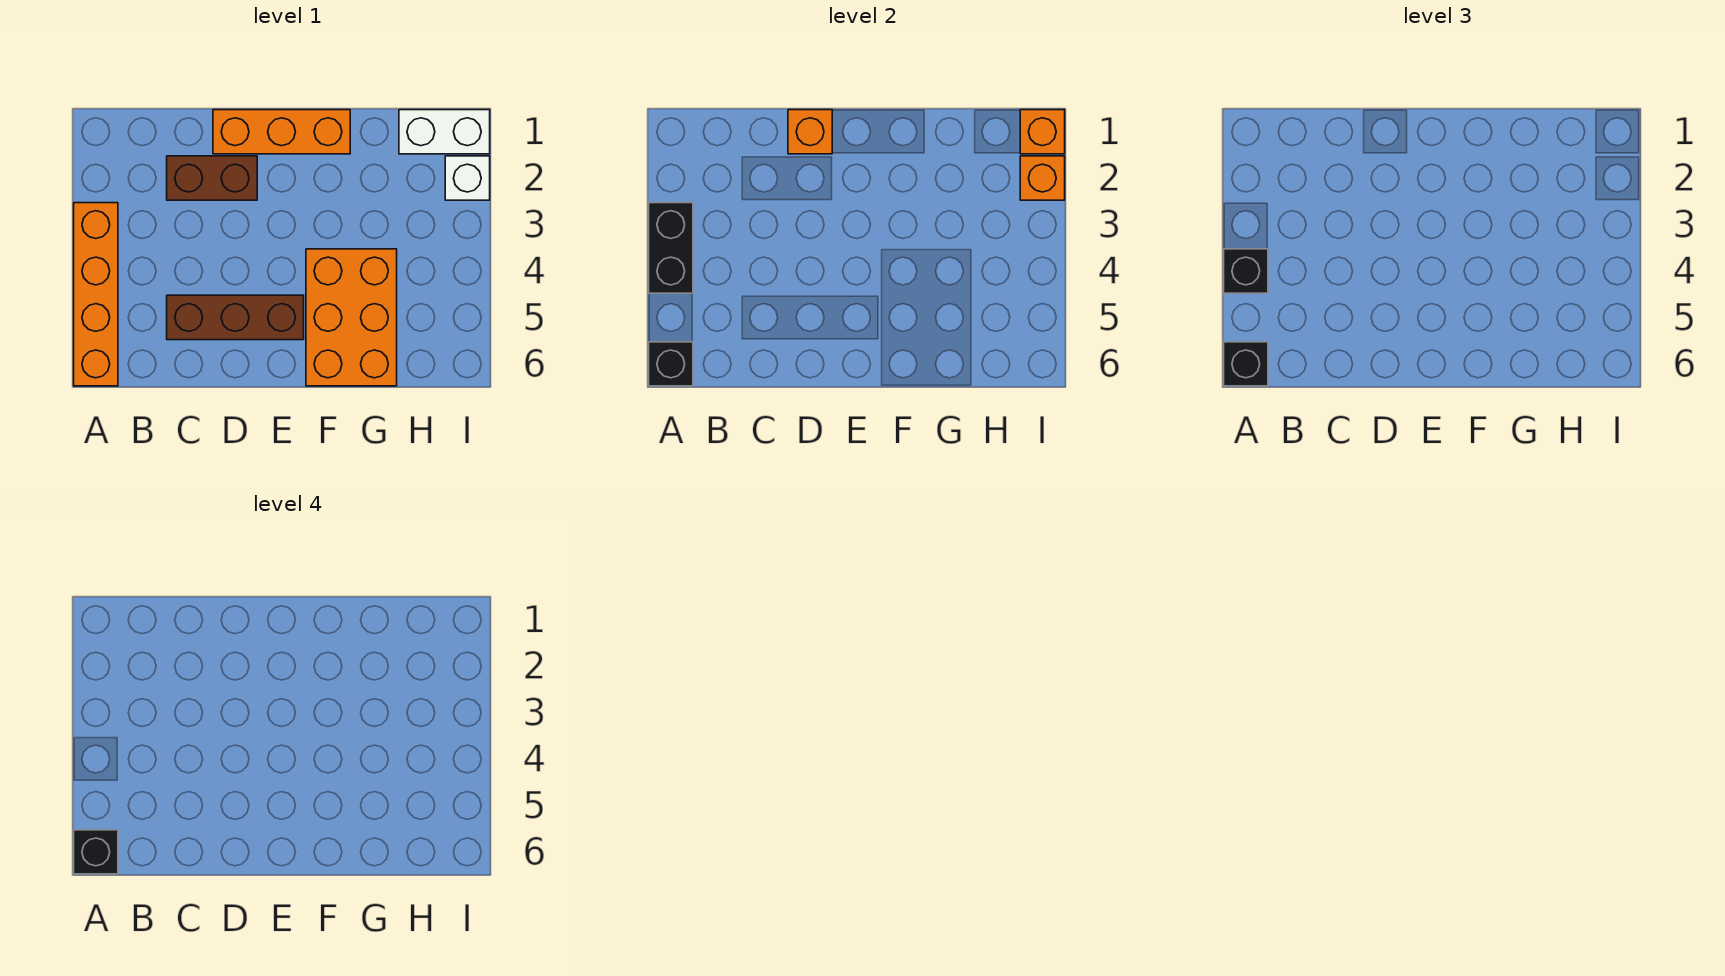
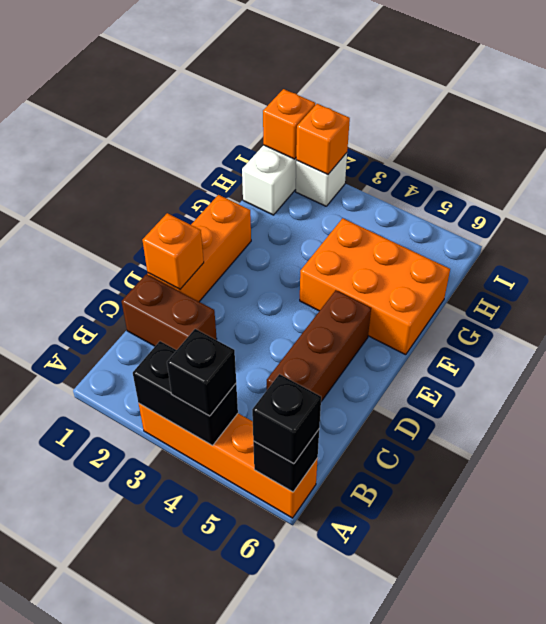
black 1x1 brick [74,830,118,874] -> none
brown 1x2 brick [167,156,257,200] -> brown 1x2 brick turned to [122,274,217,350]

